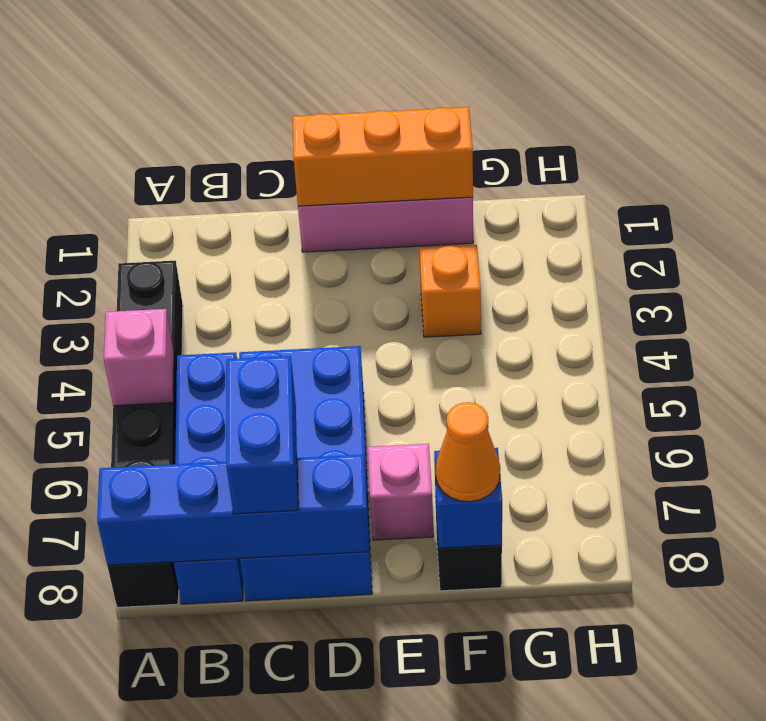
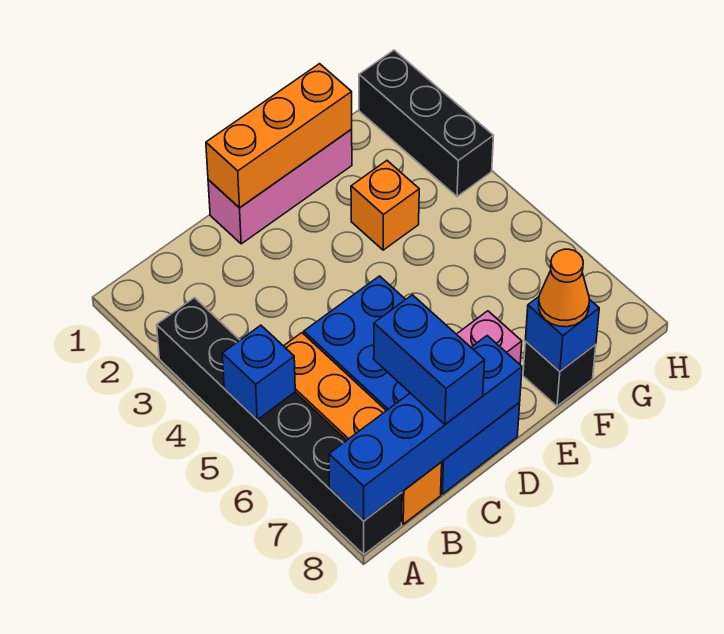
pink 1x1 brick [104,309,174,406] -> blue 1x1 brick [222,325,295,419]
blue 1x4 brick [174,352,243,604] -> orange 1x4 brick [284,333,442,524]
none -> black 1x3 brick [359,50,493,197]

